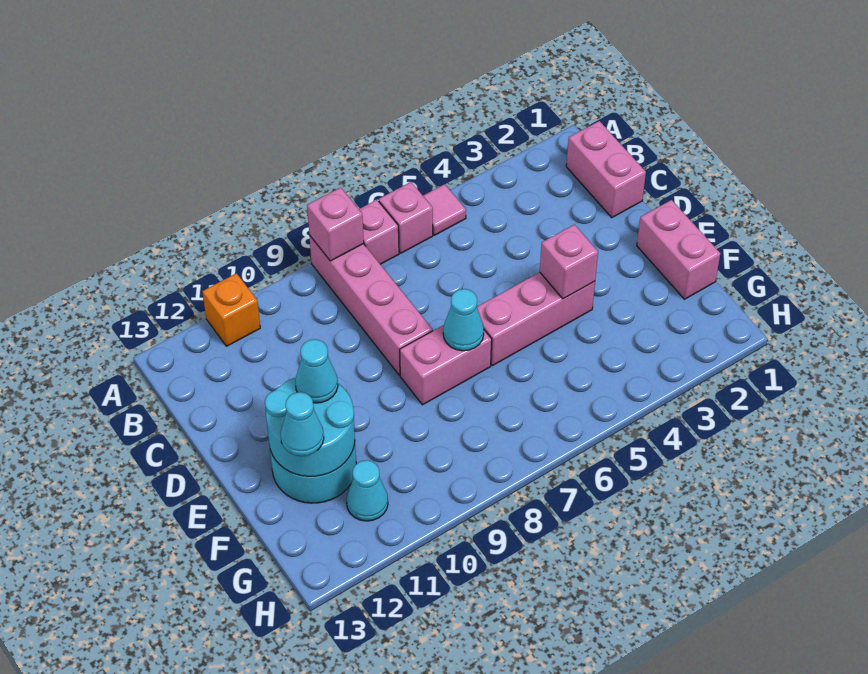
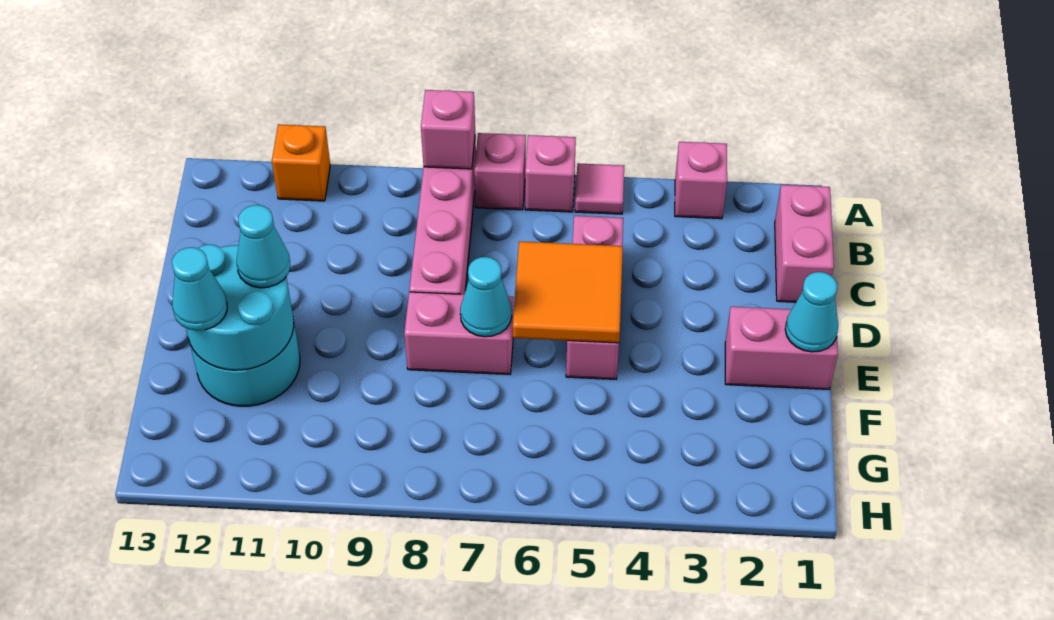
none -> orange 2x2 tile [513,241,623,343]
pink 1x2 brick [637,200,720,299] -> pink 1x2 brick turned to [725,307,838,389]
pink 1x3 brick [477,272,595,366] -> pink 1x3 brick turned to [566,216,623,379]
pink 1x1 brick [540,225,598,299] -> pink 1x1 brick moved to [675,142,727,219]
cyan 1x1 cone [346,460,388,521] -> cyan 1x1 cone moved to [785,272,838,352]

